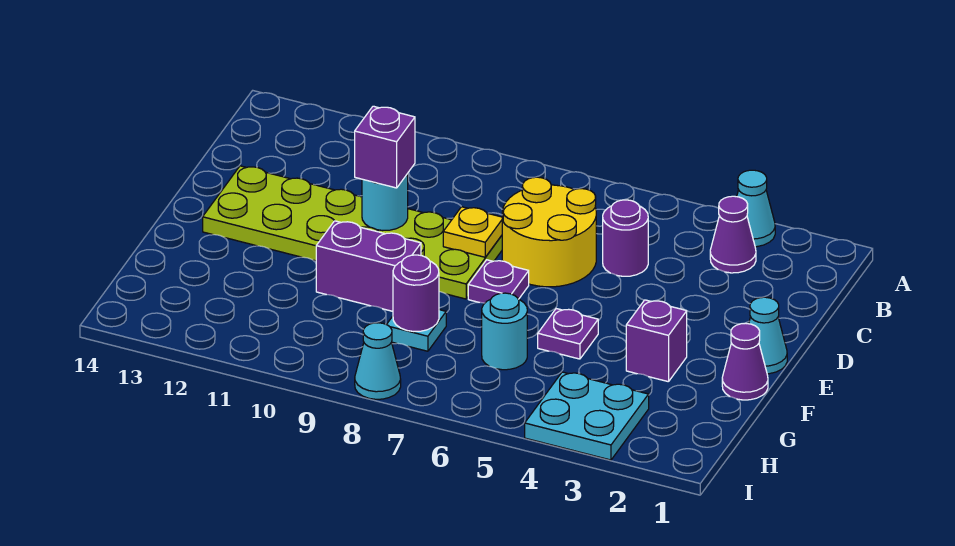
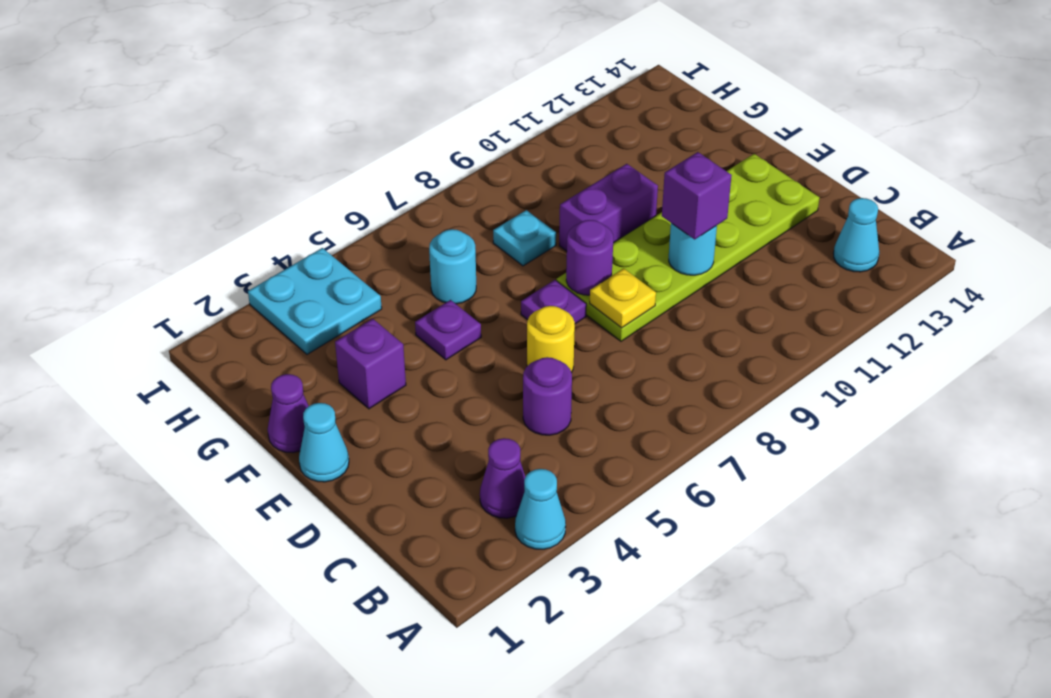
yellow 2x2 round brick [502,177,596,287] -> yellow 1x1 round brick [527,306,575,372]
purple 1x1 round brick [393,255,439,331] -> purple 1x1 round brick moved to [566,220,613,295]
cyan 1x1 cone [355,323,401,399] -> cyan 1x1 cone moved to [833,198,879,272]

